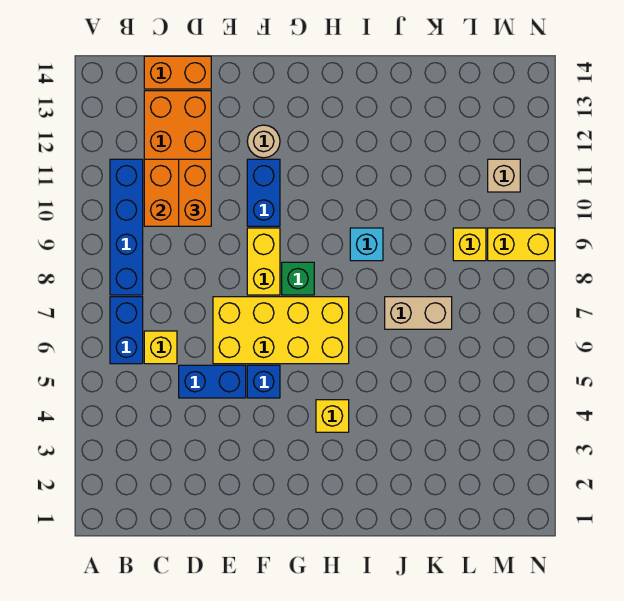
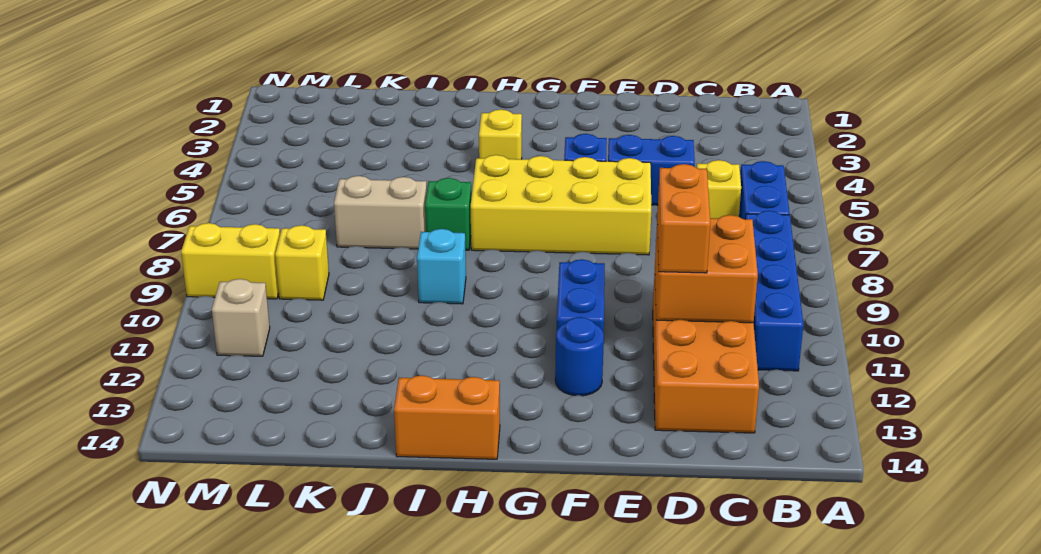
orange 1x2 brick [144,56,211,89] -> orange 1x2 brick moved to [394,375,500,459]
yellow 1x2 brick [247,228,280,295] -> none
tan 1x1 round brick [247,125,280,158] -> blue 1x1 round brick [555,317,604,396]
green 1x1 brick [282,262,314,295] -> green 1x1 brick moved to [425,178,471,250]

